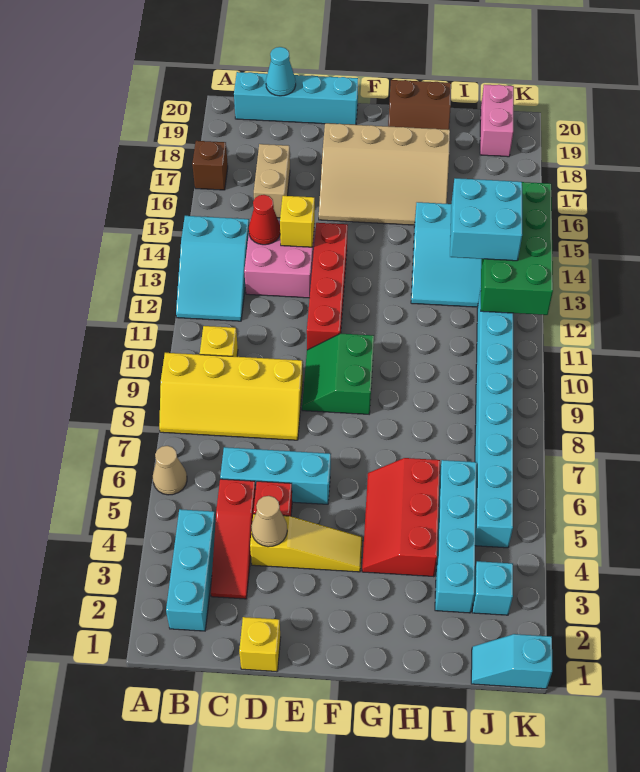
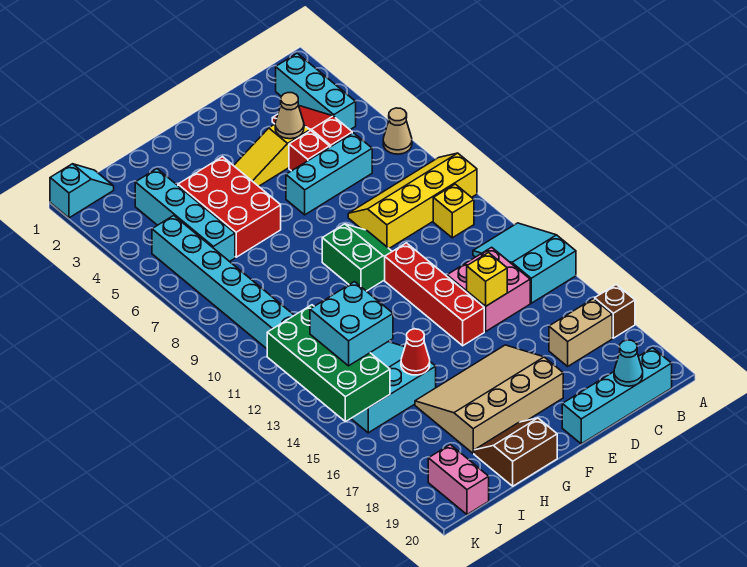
red 1x1 cone [249,195,280,245] -> red 1x1 cone moved to [401,329,430,375]
tan 1x2 brick [254,144,290,218] -> tan 1x2 brick turned to [549,299,612,366]
yellow 1x1 brick [239,617,281,672] -> none
red 2x3 slope [362,458,440,577] -> red 2x3 brick [178,157,281,257]
cyan 1x1 brick [472,561,513,615] -> none

